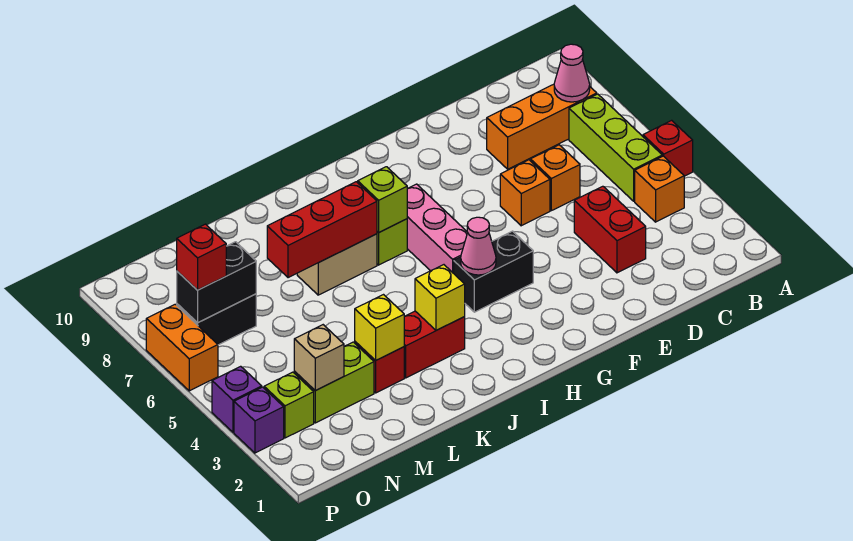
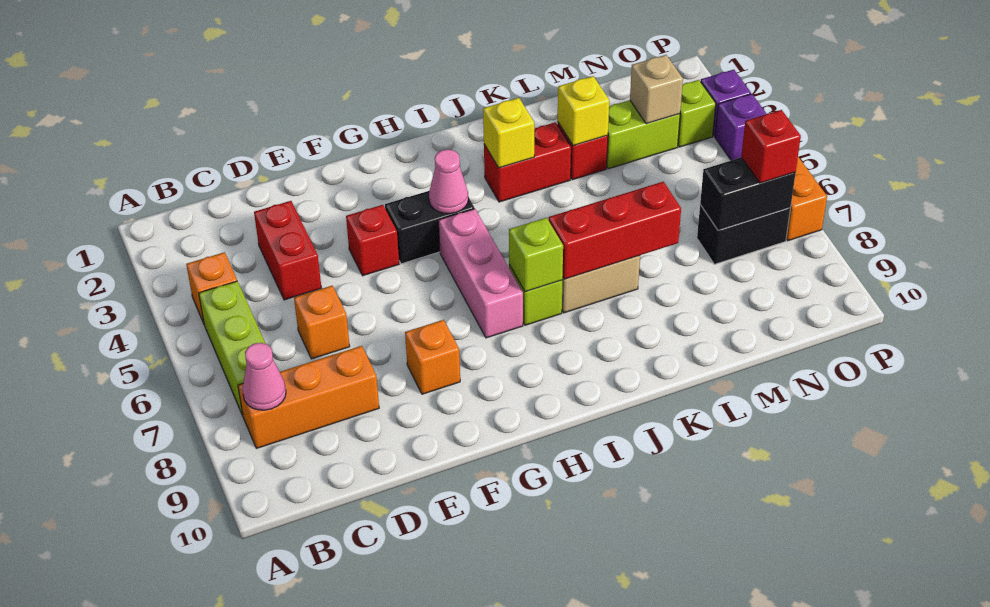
red 1x1 brick [643,120,693,176] -> red 1x1 brick moved to [346,205,399,276]
orange 1x1 brick [500,160,550,226] -> orange 1x1 brick moved to [405,320,460,394]

